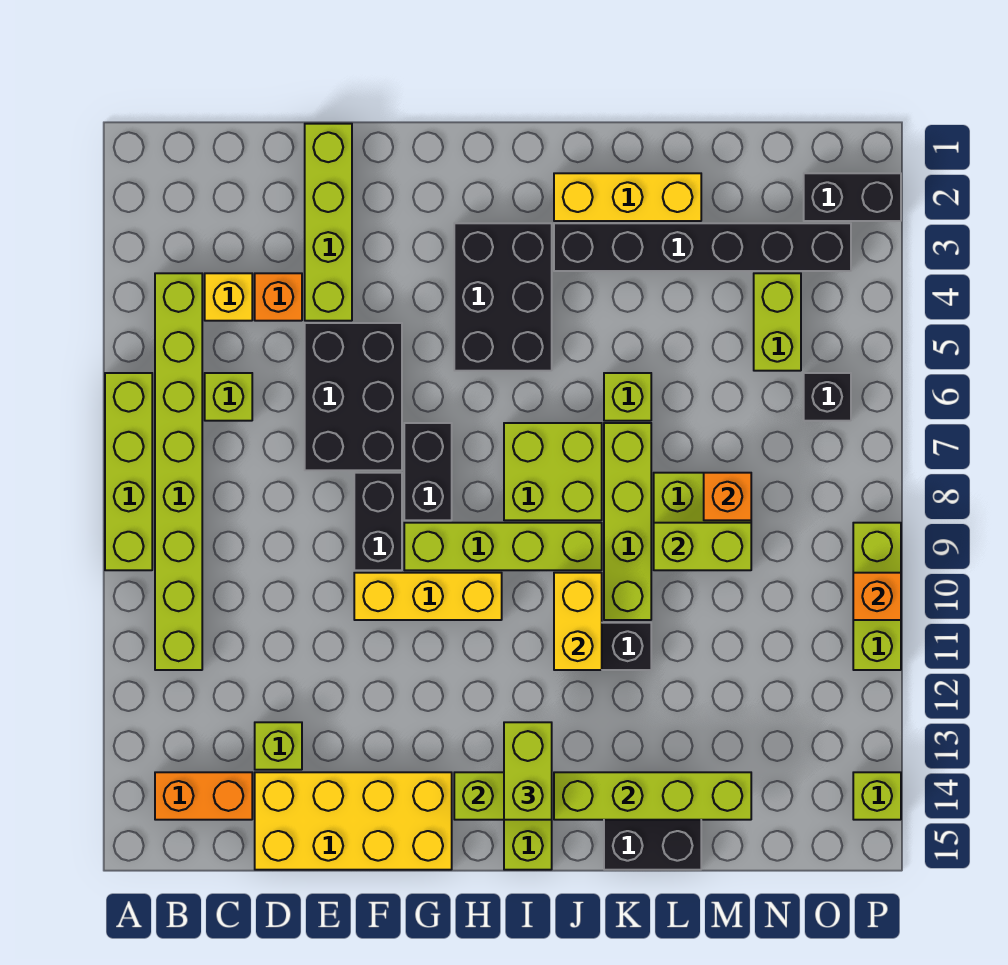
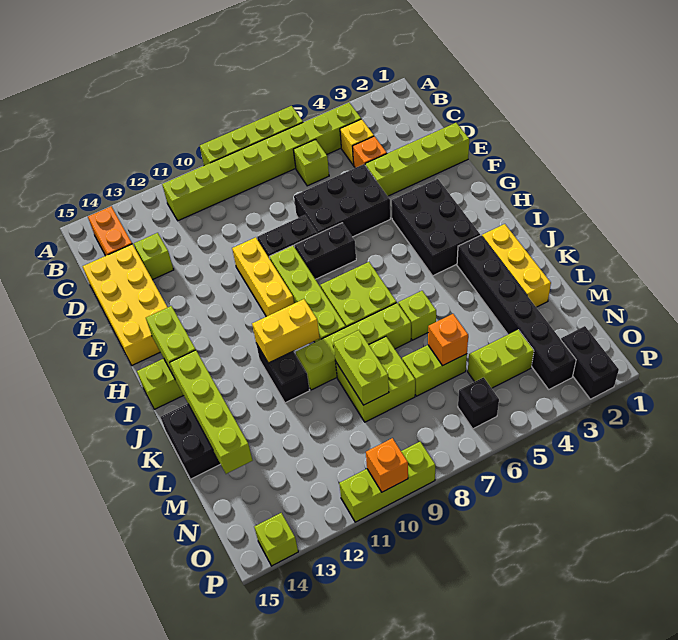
black 2x3 brick [454,223,552,371] -> black 2x3 brick turned to [392,179,480,276]
lime 1x2 brick [504,722,552,820] -> lime 1x2 brick moved to [402,345,467,396]
orange 1x1 brick [704,473,751,520] -> orange 1x1 brick moved to [428,314,468,365]

